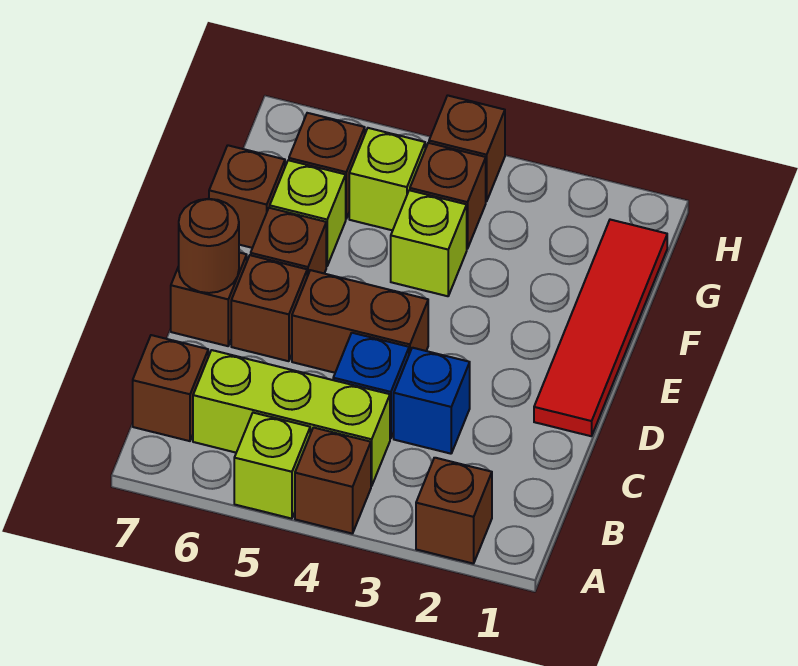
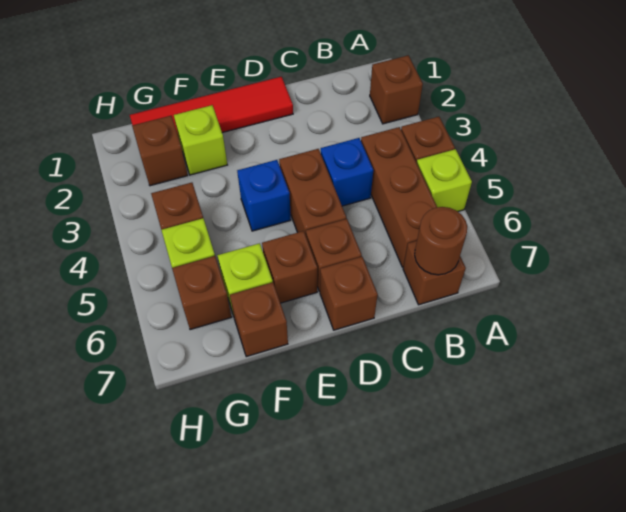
lime 1x3 brick [193,350,390,486] -> brown 1x3 brick [361,127,437,267]
blue 1x1 brick [394,348,470,454] -> blue 1x1 brick moved to [237,160,291,231]
brown 1x1 round brick [179,199,239,293] -> brown 1x1 round brick moved to [415,207,467,275]
lime 1x1 brick [391,190,467,296] -> lime 1x1 brick moved to [174,105,227,175]
brown 1x1 brick [429,95,505,201] -> brown 1x1 brick moved to [132,116,188,186]

